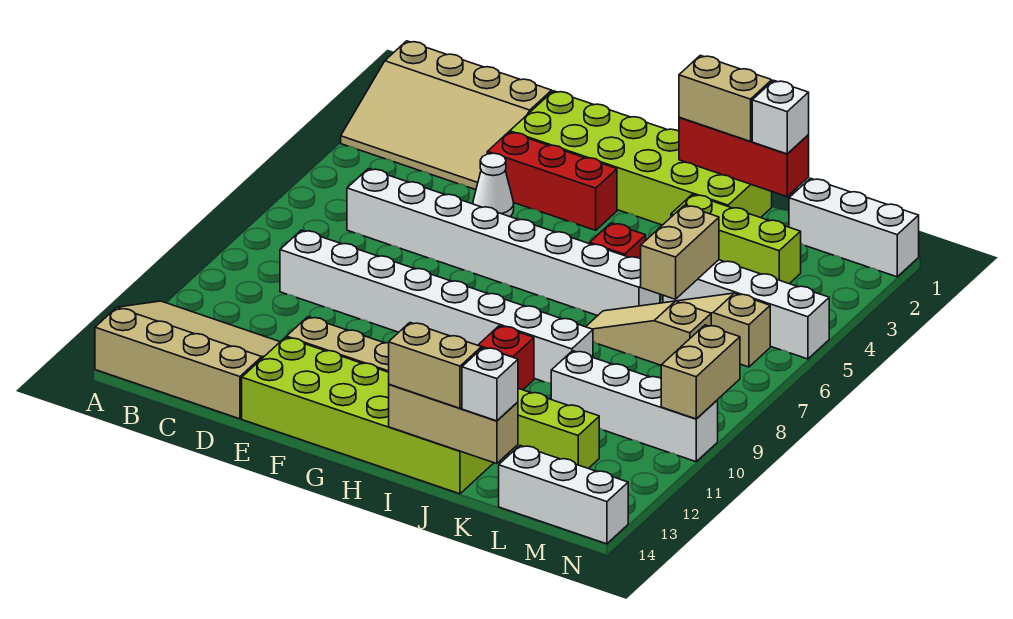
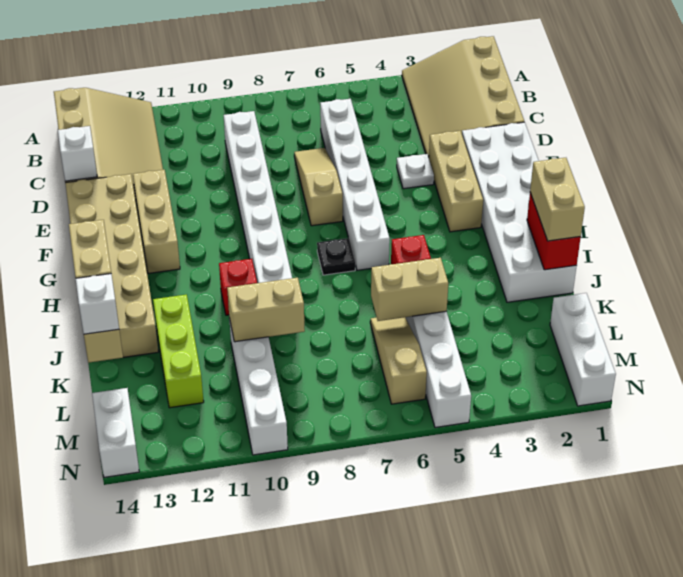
white 1x8 brick [347,169,660,316] -> white 1x6 brick [320,99,390,270]
lime 2x6 brick [510,91,772,225] -> white 2x6 brick [462,122,577,302]
red 1x3 brick [487,132,617,230] -> tan 1x3 brick [428,131,483,232]
white 1x1 cone [473,153,514,217] -> white 1x1 plate [397,154,434,189]
lime 2x6 brick [242,337,493,494] -> tan 2x6 brick [65,174,158,357]
none -> black 1x1 plate [317,238,355,275]
red 1x3 brick [679,117,809,197] -> red 1x2 brick [527,193,581,270]
lime 1x3 brick [671,194,801,284] -> none
tan 1x3 slope [586,301,711,365] -> tan 1x3 slope moved to [294,148,343,226]
white 1x1 brick [752,80,809,154] -> white 1x1 brick moved to [58,126,97,181]
white 1x3 brick [499,445,628,544] -> white 1x2 brick [92,388,139,477]
tan 1x2 brick [661,325,740,419] -> tan 1x2 brick moved to [227,278,305,342]

